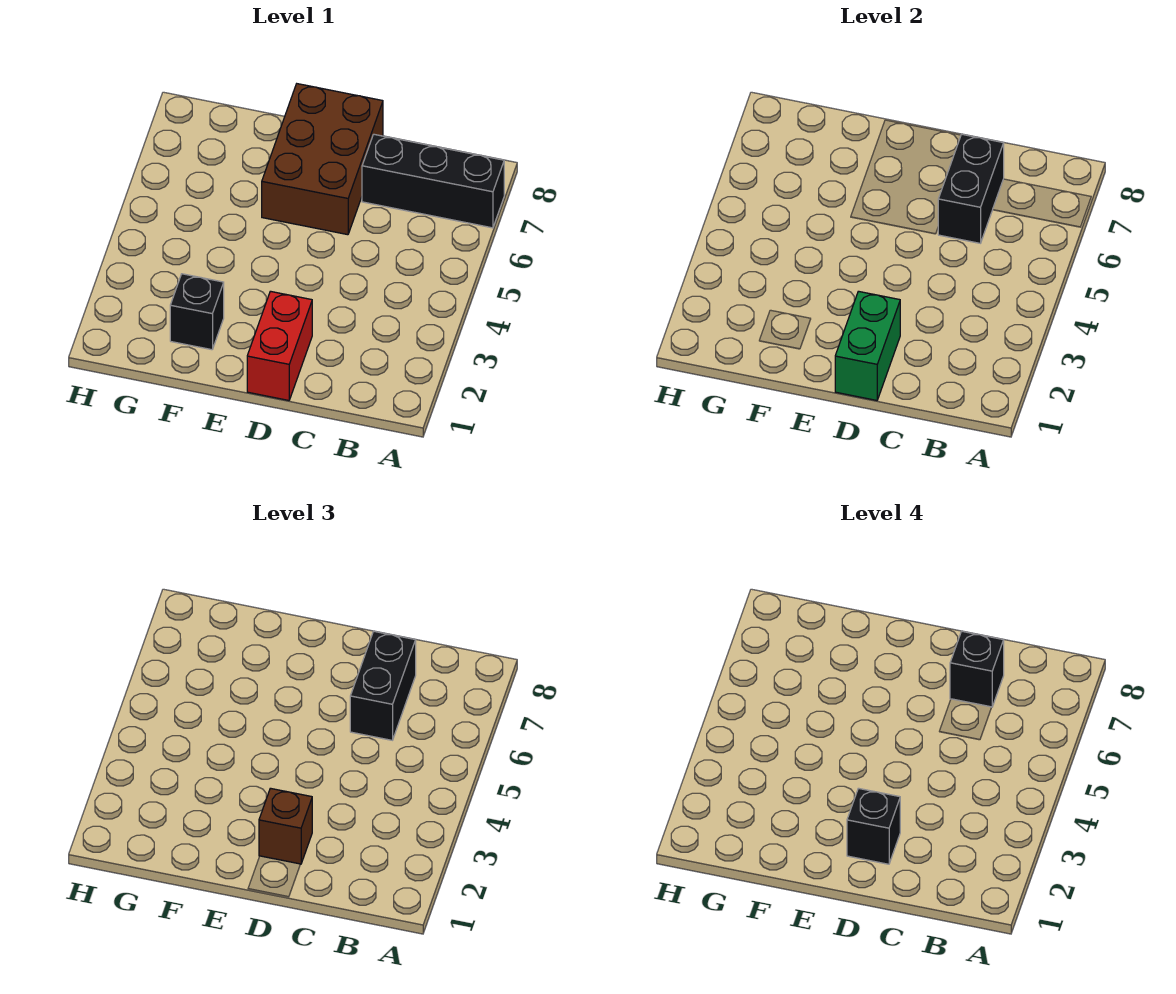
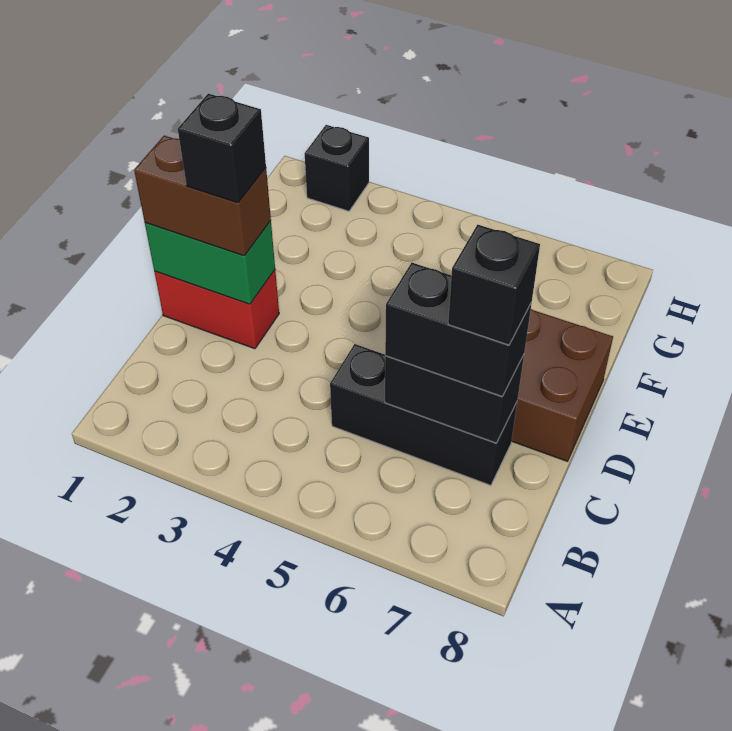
black 1x3 brick [362,134,504,228] -> black 1x3 brick turned to [330,344,517,485]
brown 1x1 brick [259,788,312,864] -> brown 1x2 brick [134,136,271,256]
black 1x1 brick [170,274,224,350] -> black 1x1 brick moved to [305,125,369,211]

